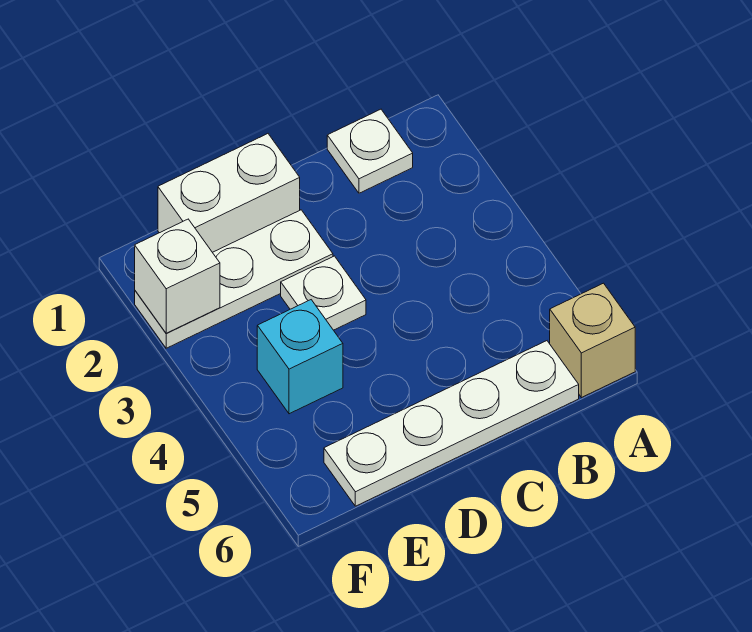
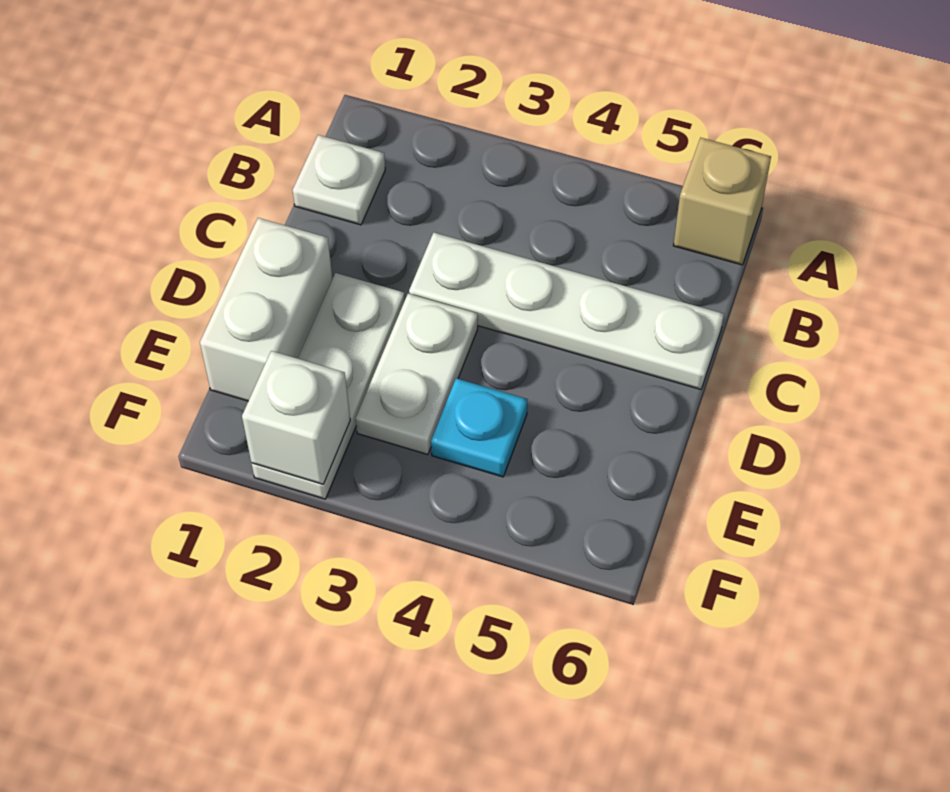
white 1x4 plate [324,341,579,506] -> white 1x4 plate turned to [409,233,724,389]
white 1x1 plate [281,256,366,330] -> white 1x2 plate [355,294,478,455]
cyan 1x1 brick [257,300,343,414] -> cyan 1x1 plate [431,378,527,477]

